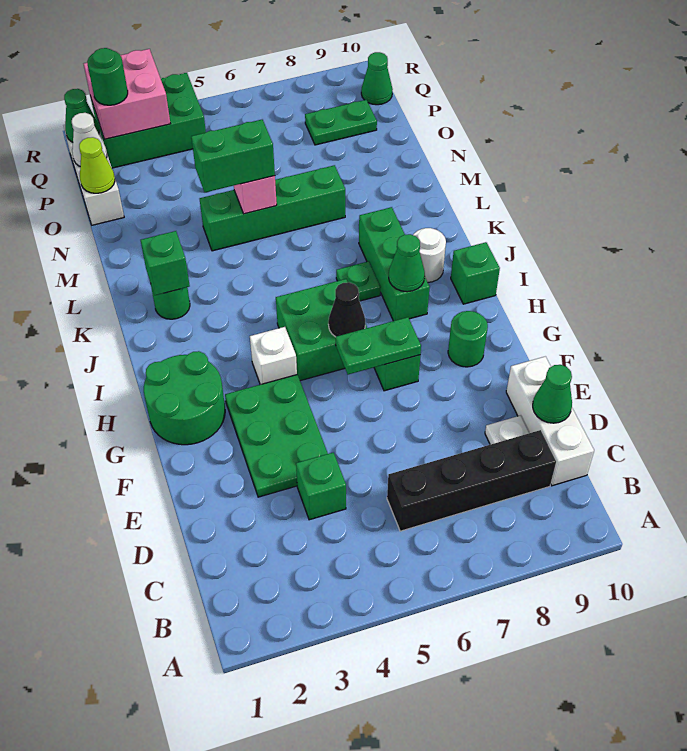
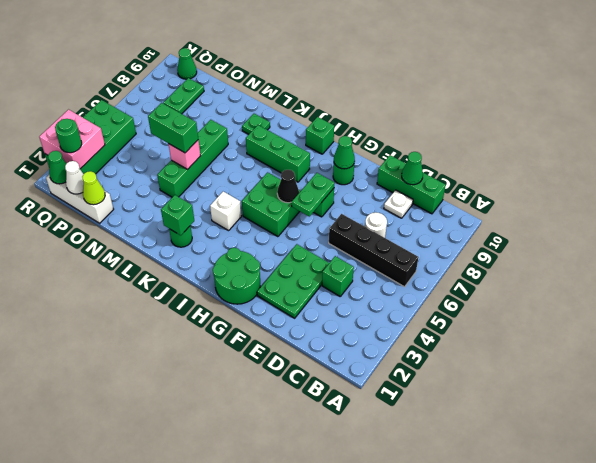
black 1x4 brick [387,430,556,531] -> black 1x4 brick turned to [329,214,419,287]
white 1x3 brick [506,356,594,486] -> green 1x3 brick [377,155,446,214]
green 2x3 plate [225,375,328,497] -> green 2x3 plate turned to [257,244,329,318]
white 1x1 brick [250,327,297,385] -> white 1x1 brick moved to [210,192,241,231]
green 1x1 cone [389,234,425,292] -> green 1x1 cone moved to [334,136,355,169]
green 1x1 plate [336,261,381,301] -> green 1x1 plate moved to [242,114,270,134]
white 1x1 round brick [413,228,446,282] -> white 1x1 round brick moved to [365,212,387,238]
green 1x2 brick [191,120,275,193] -> green 1x2 brick turned to [148,103,198,153]
green 2x3 brick [91,73,206,168] -> green 2x4 brick [45,100,136,174]

